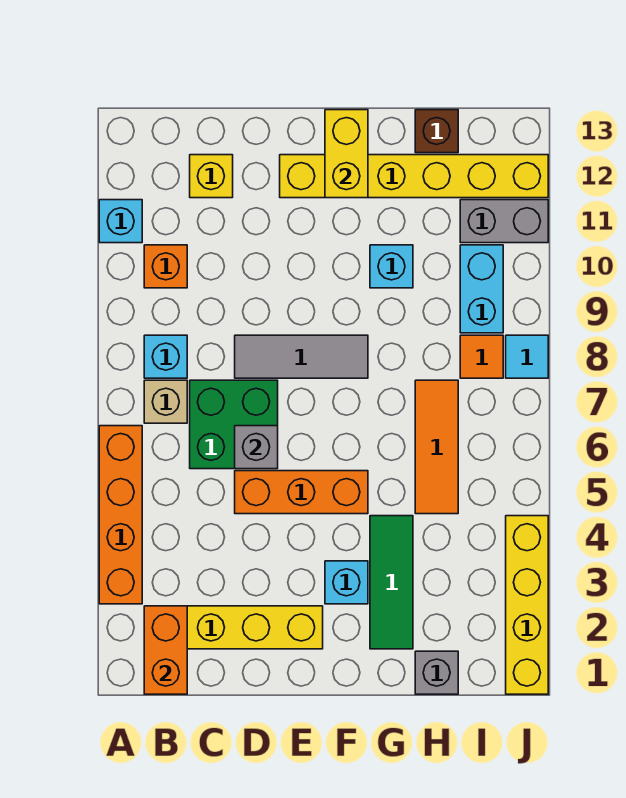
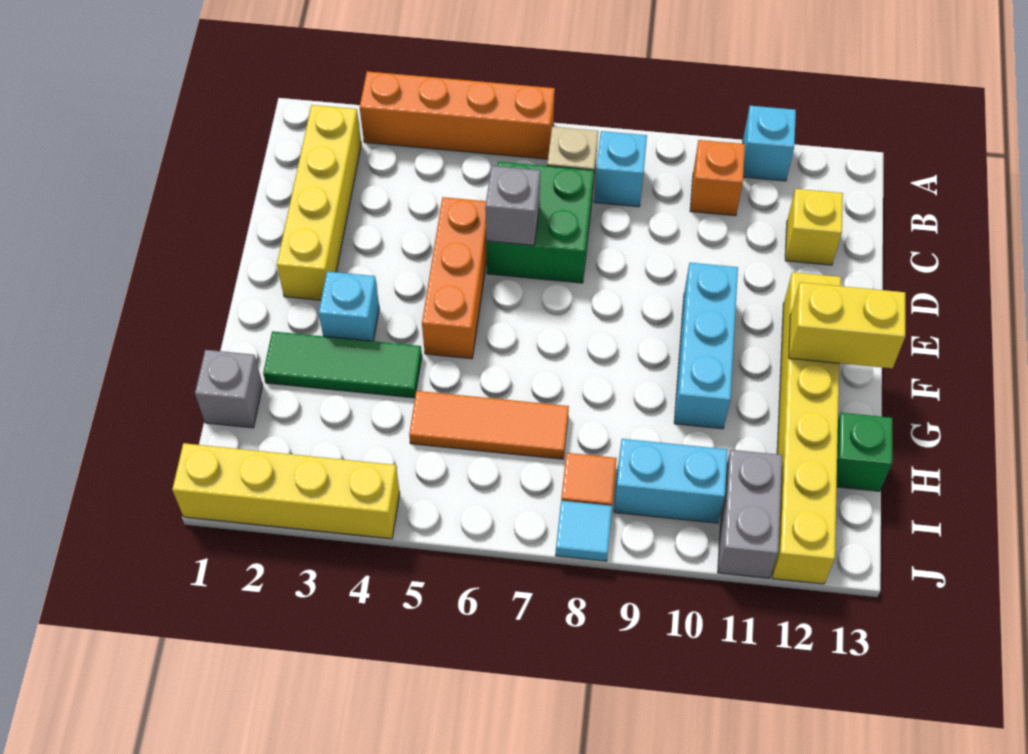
orange 1x2 brick [144,606,187,694] -> none
grey 1x3 tile [235,335,368,378] -> none
cyan 1x1 brick [370,245,413,288] -> cyan 1x3 brick [674,263,738,429]
brown 1x1 brick [415,110,458,153] -> green 1x1 brick [837,413,892,491]

